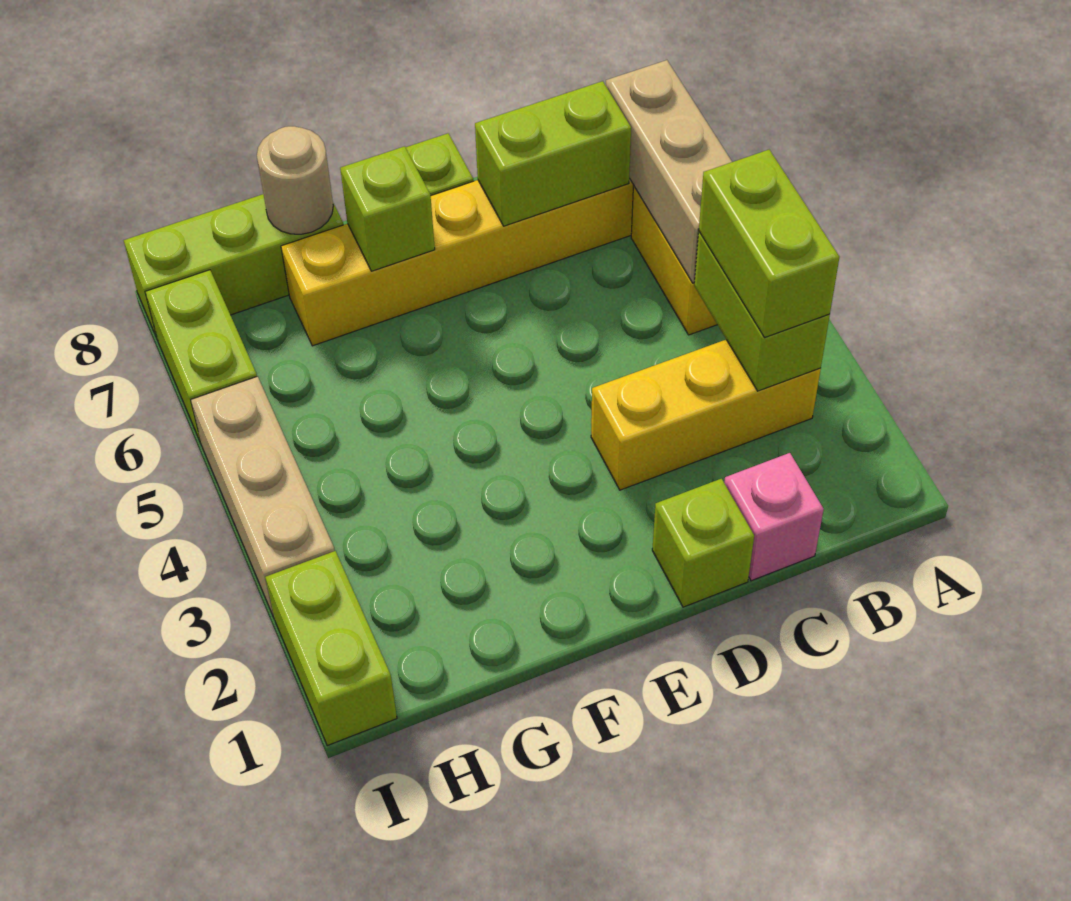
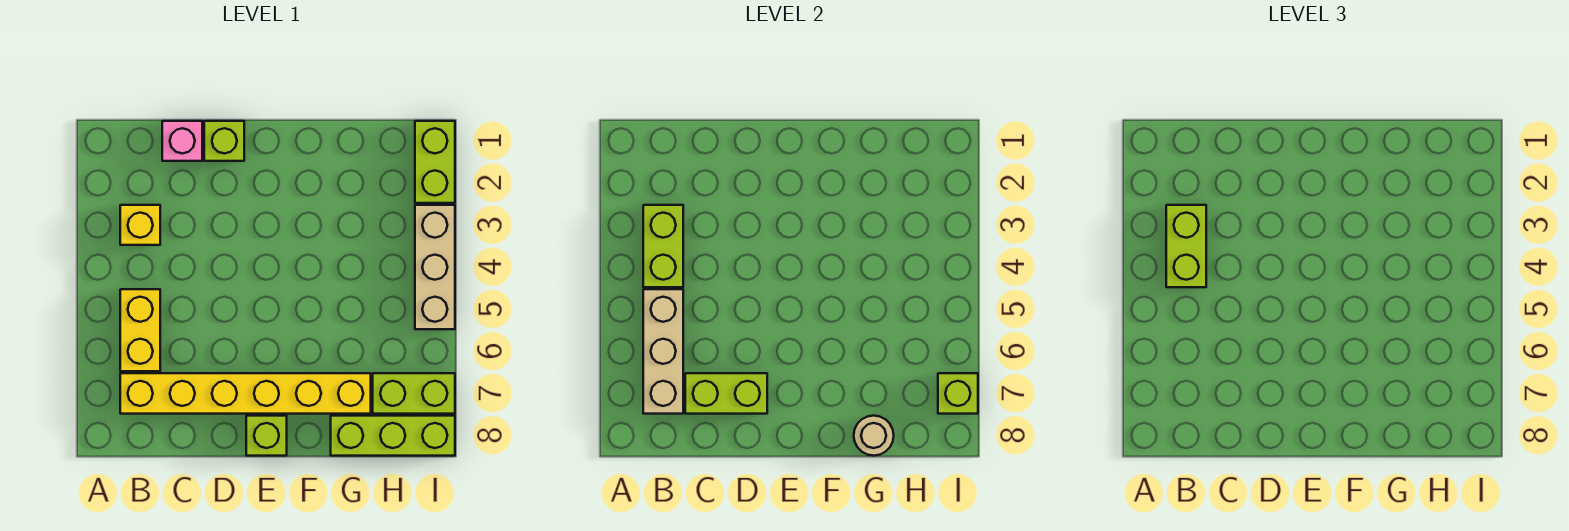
yellow 1x3 brick [591,340,821,490] -> yellow 1x1 brick [120,205,160,245]
lime 1x1 brick [340,146,435,271] -> lime 1x1 brick moved to [938,373,978,414]
lime 1x2 brick [145,270,257,446] -> lime 1x2 brick turned to [373,373,455,414]

